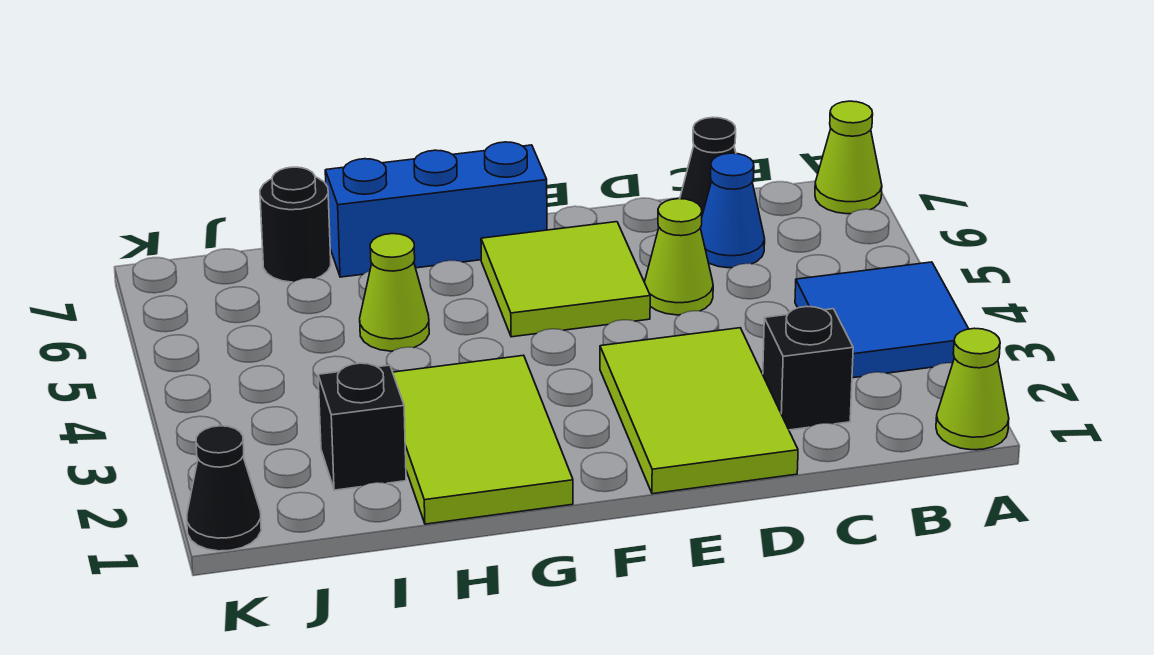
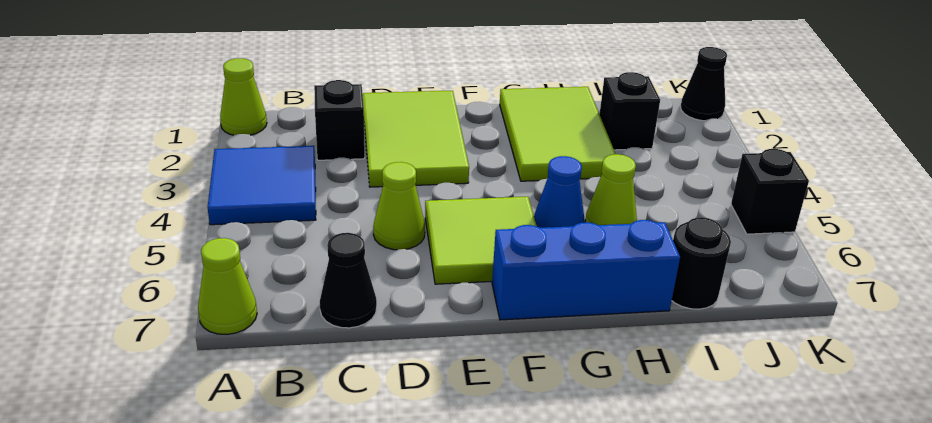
blue 1x1 cone [700,153,765,268] -> blue 1x1 cone moved to [534,156,585,228]
none -> black 1x1 brick [731,149,809,234]

